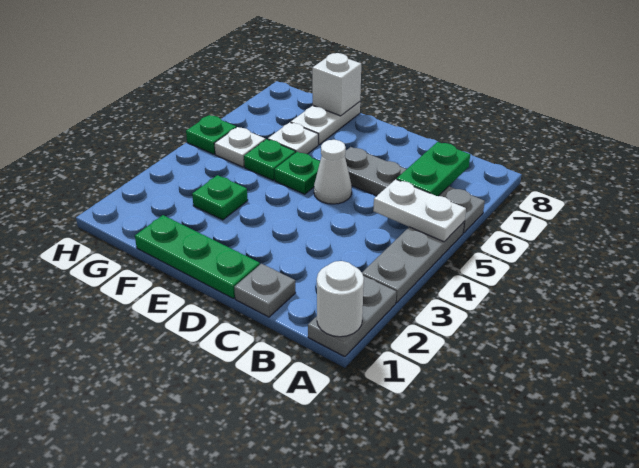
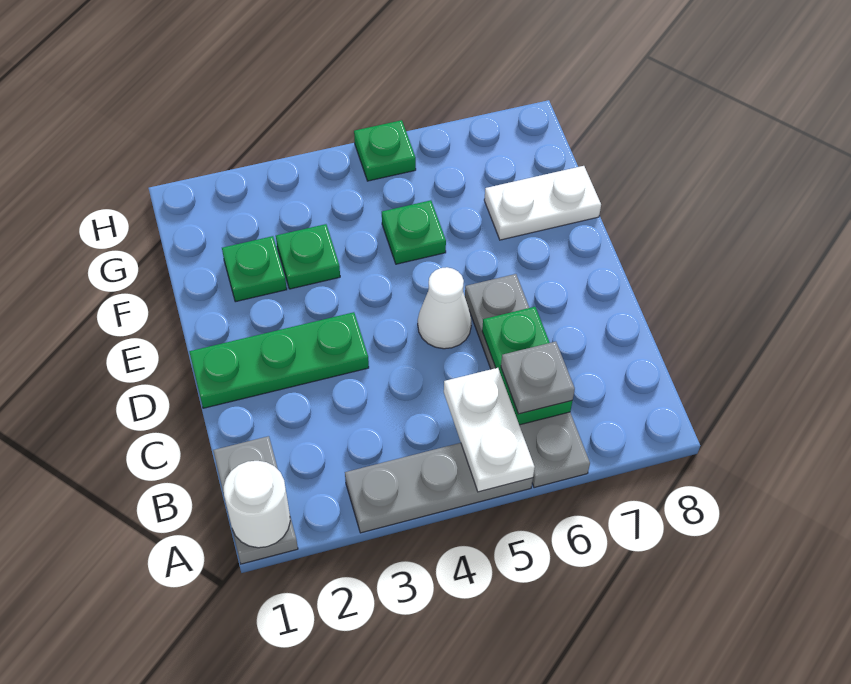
grey 1x2 plate [308,276,396,357] -> grey 1x2 plate turned to [213,436,298,564]
green 1x2 plate [397,142,470,196] -> green 1x2 plate turned to [482,307,572,425]
grey 1x1 plate [234,264,295,317] -> grey 1x1 plate moved to [501,342,575,414]
green 1x3 plate [135,215,260,298] -> green 1x3 plate turned to [189,312,369,408]
green 1x1 plate [275,152,320,194] -> green 1x1 plate moved to [222,236,287,302]
white 1x1 plate [268,122,318,154] -> none
white 1x1 brick [312,53,361,116] -> none
white 1x1 plate [214,127,265,167] -> none

